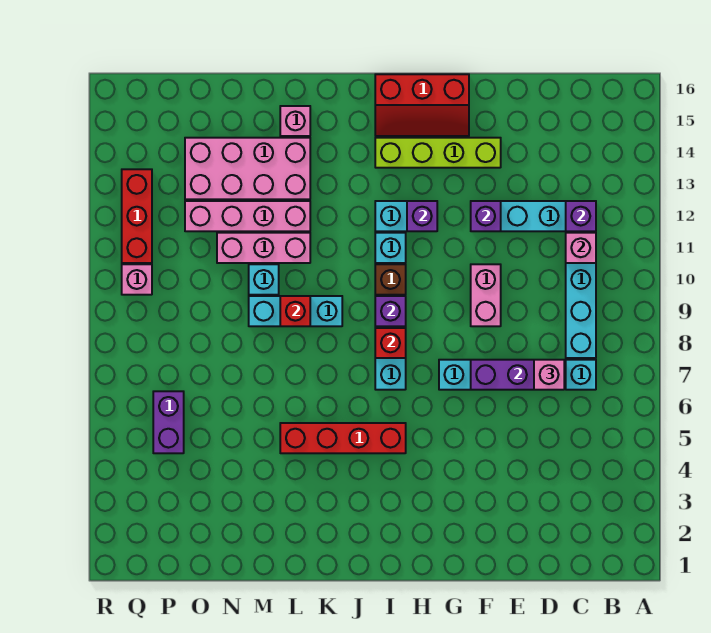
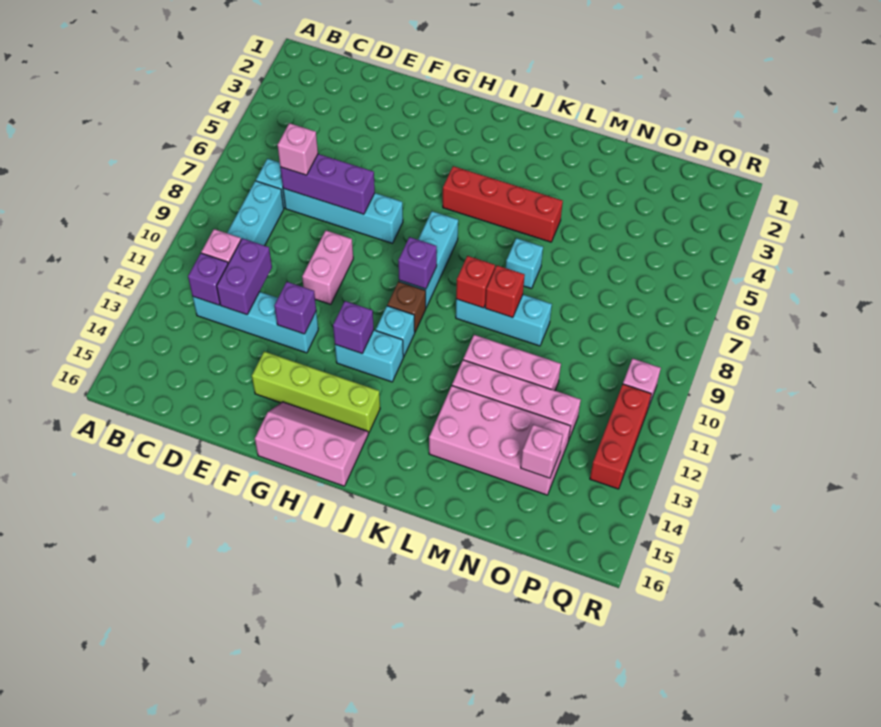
red 2x3 slope [375,74,469,136] -> pink 2x3 slope [255,402,368,486]
red 1x1 brick [375,328,406,358] -> red 1x1 brick moved to [456,256,495,308]
pink 1x1 brick [280,106,310,136] -> pink 1x1 brick moved to [521,424,563,478]
cyan 1x1 brick [249,264,279,295] -> cyan 1x1 brick moved to [506,238,543,289]
purple 1x2 brick [153,391,184,453] -> purple 1x2 brick moved to [217,238,272,315]

